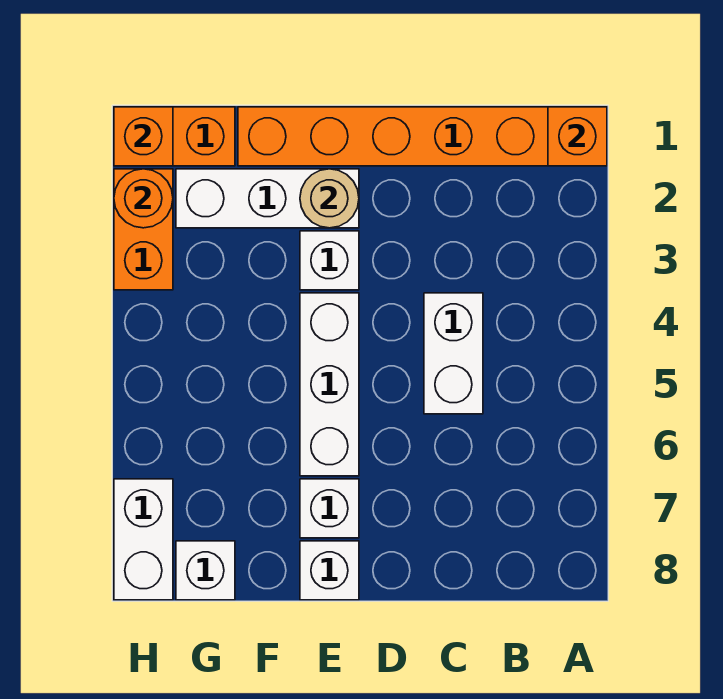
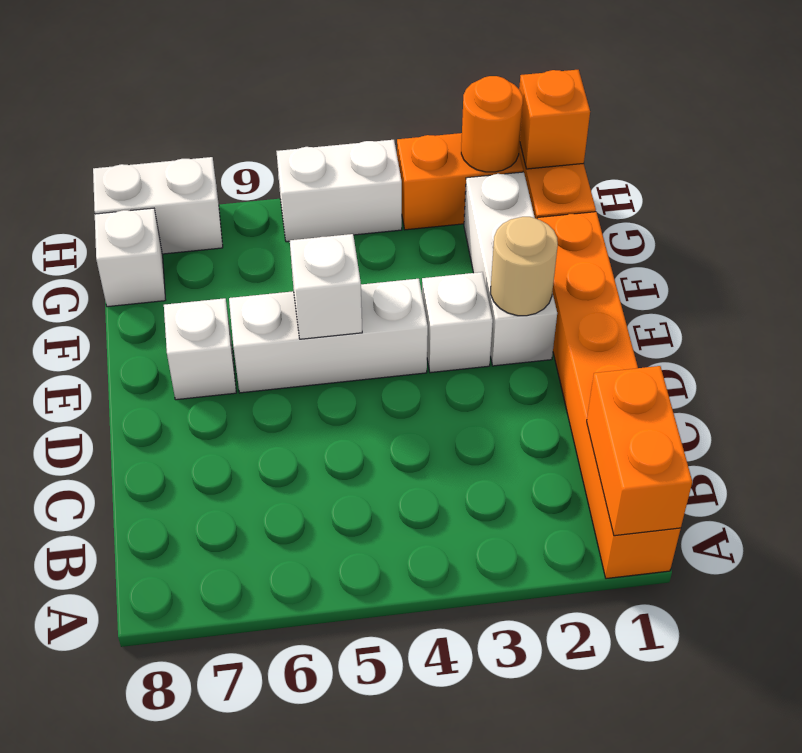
orange 1x1 brick [548,107,607,166] -> orange 1x2 brick [587,366,692,536]
white 1x2 brick [424,293,483,414] -> white 1x2 brick moved to [276,140,402,242]
white 1x1 brick [300,541,359,600] -> white 1x1 brick moved to [290,234,362,339]

